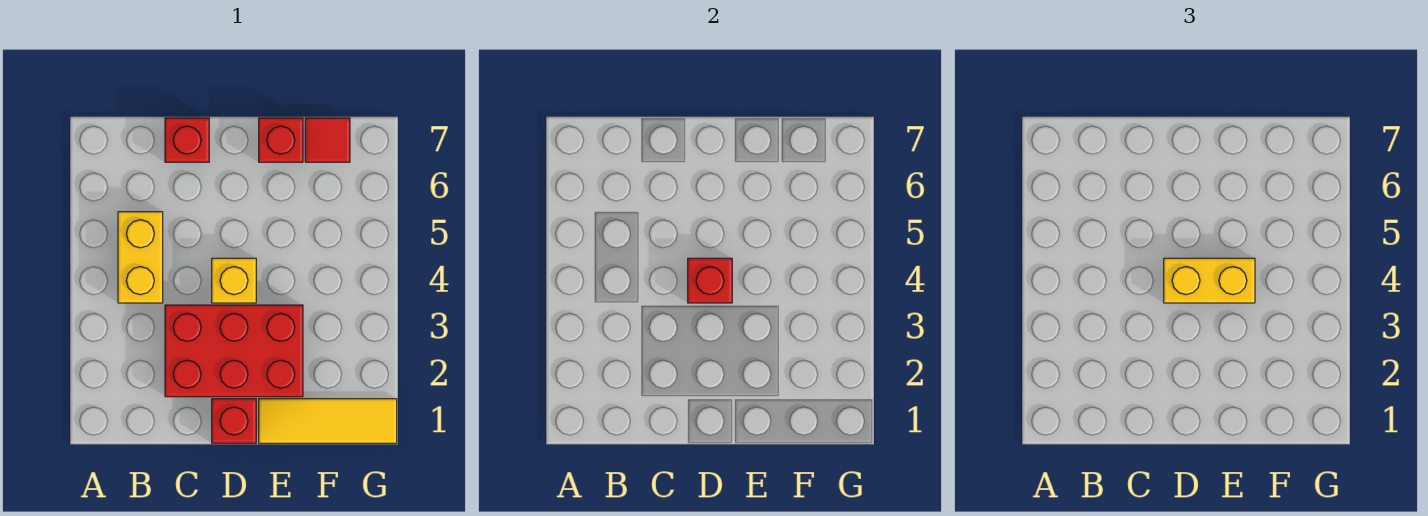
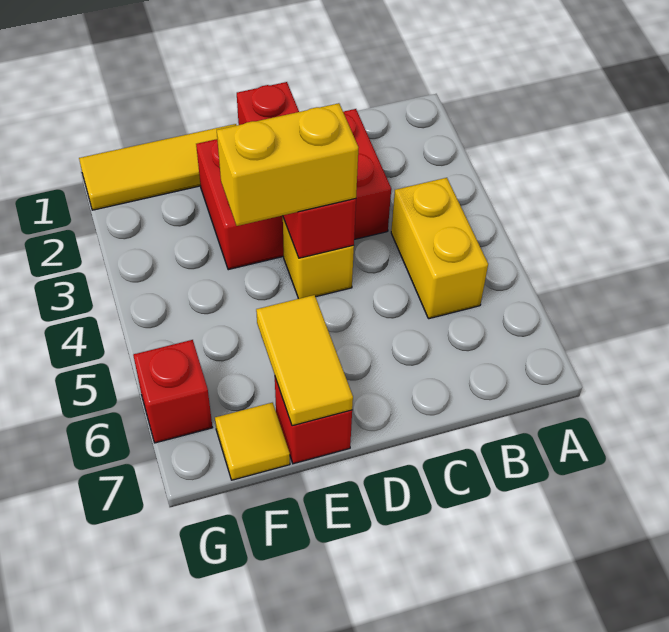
red 1x1 brick [165,118,209,162] -> red 1x1 brick moved to [133,340,213,443]
none -> yellow 1x2 tile [256,295,353,426]
red 1x1 tile [305,118,350,162] -> yellow 1x1 tile [215,403,290,480]

